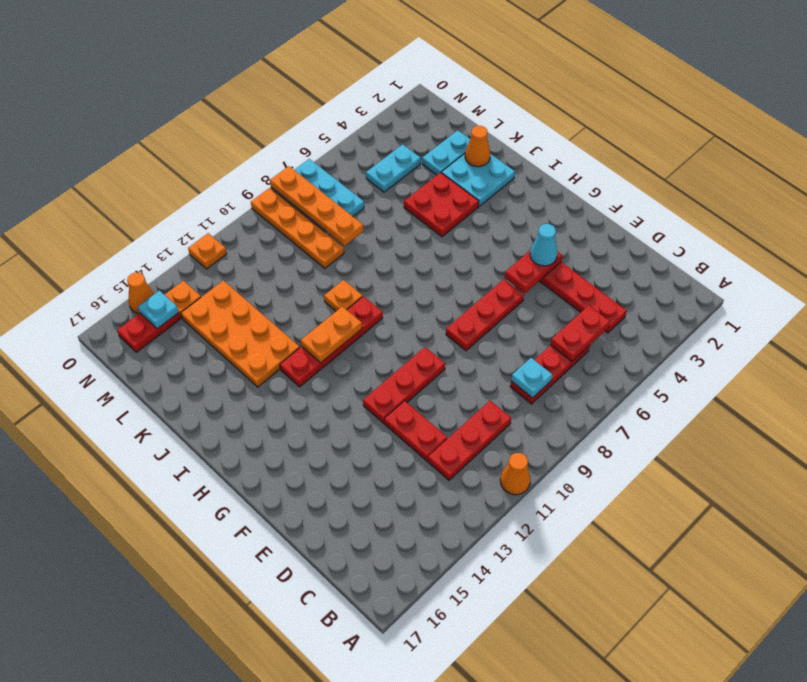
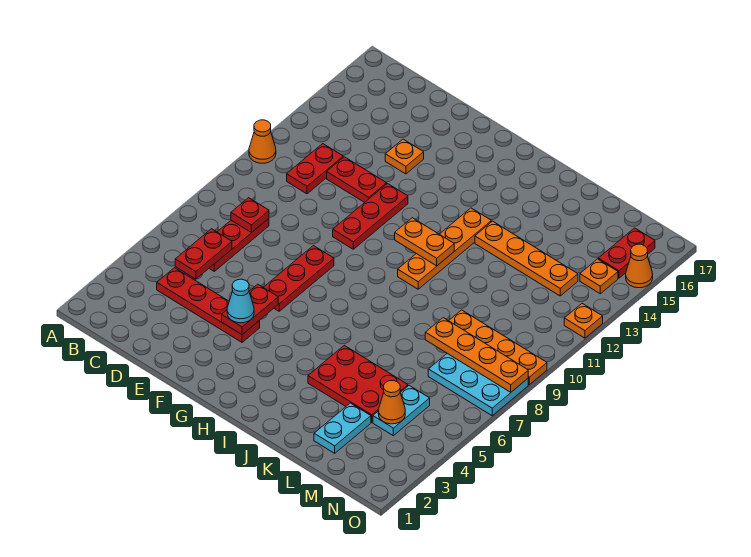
cyan 1x1 plate [511,358,552,398] -> red 1x1 plate [231,198,269,233]
red 1x3 plate [428,401,511,480] -> red 1x2 plate [287,144,343,194]
red 1x4 plate [280,296,383,387] -> orange 1x4 plate [398,208,491,289]
orange 1x2 plate [301,306,362,363] -> orange 1x2 plate turned to [395,218,454,266]
cyan 2x2 plate [441,154,515,206] -> none
red 2x2 plate [404,173,479,237] -> red 2x3 plate [308,345,408,422]
orange 1x1 plate [324,280,363,311] -> orange 1x1 plate moved to [385,139,424,174]
orange 2x4 plate [181,281,300,387] -> orange 1x4 plate [475,221,578,296]
orange 1x1 cone [465,126,490,167] -> orange 1x1 cone moved to [378,381,405,424]
cyan 1x1 plate [138,291,179,329] -> none

